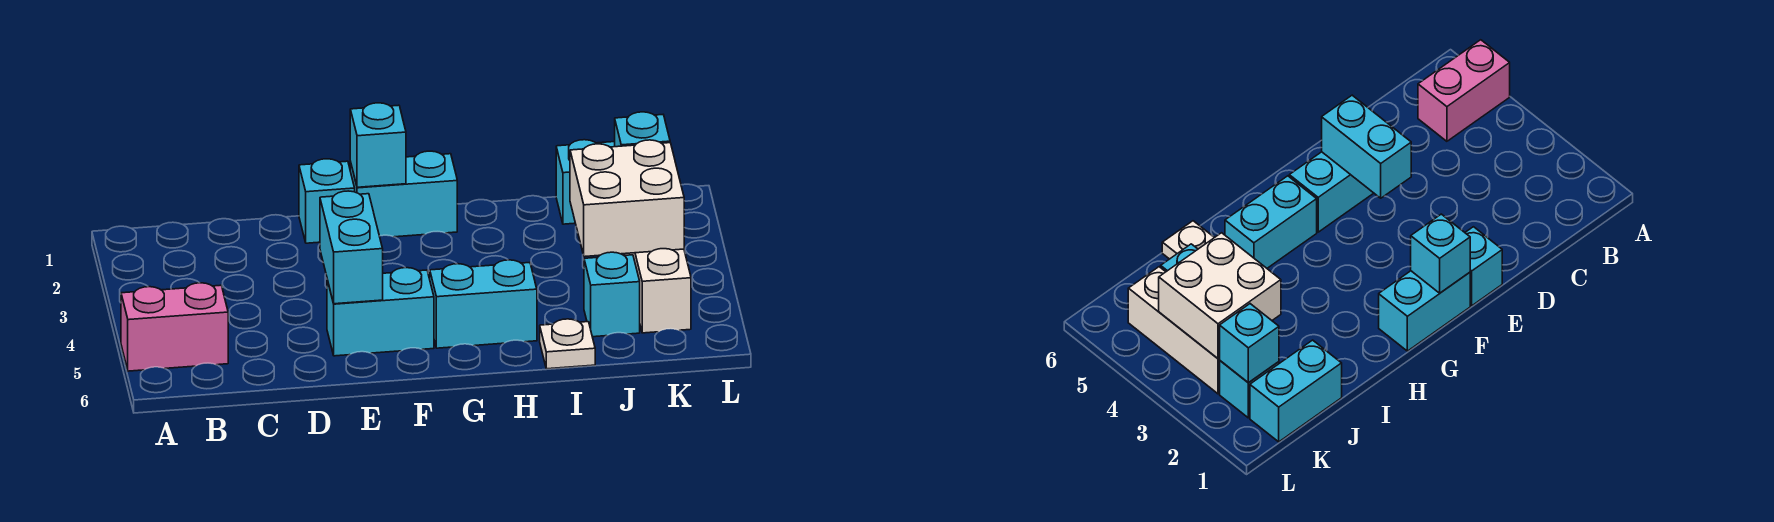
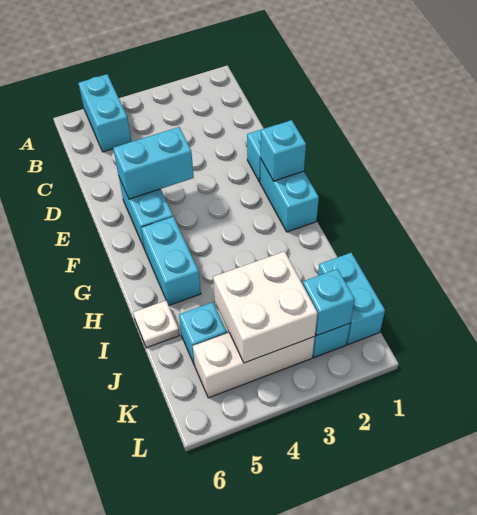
pink 1x2 brick [121,283,228,371] -> cyan 1x2 brick [78,74,131,152]

